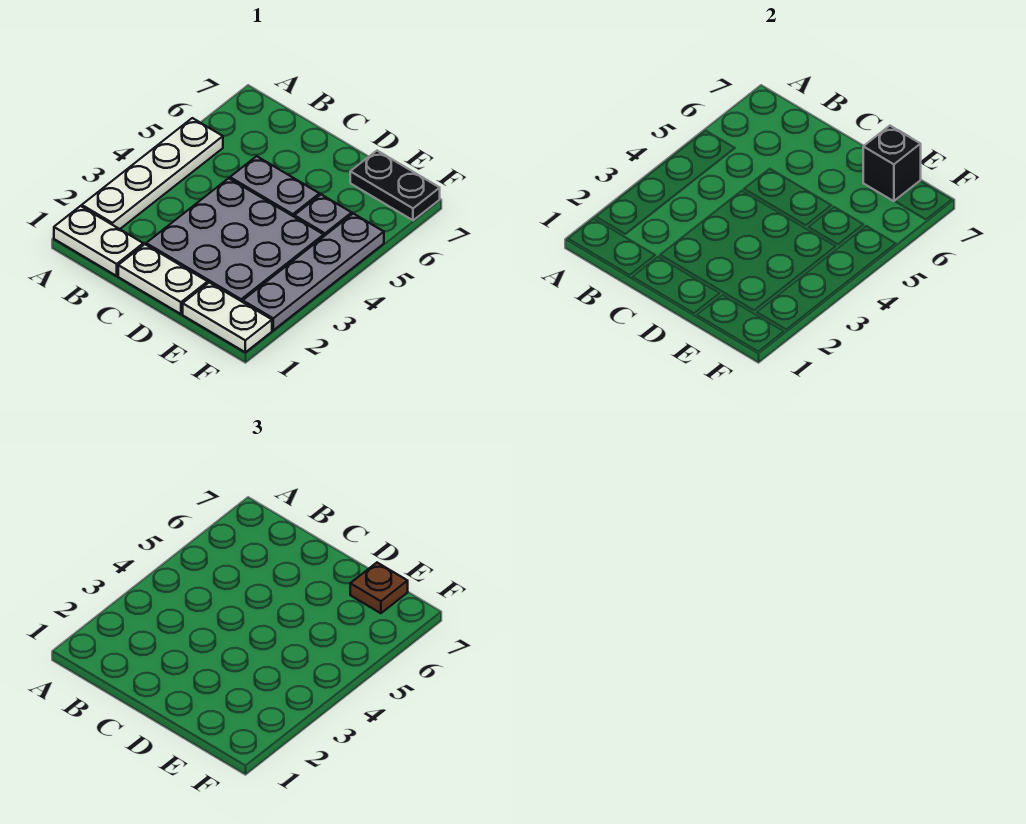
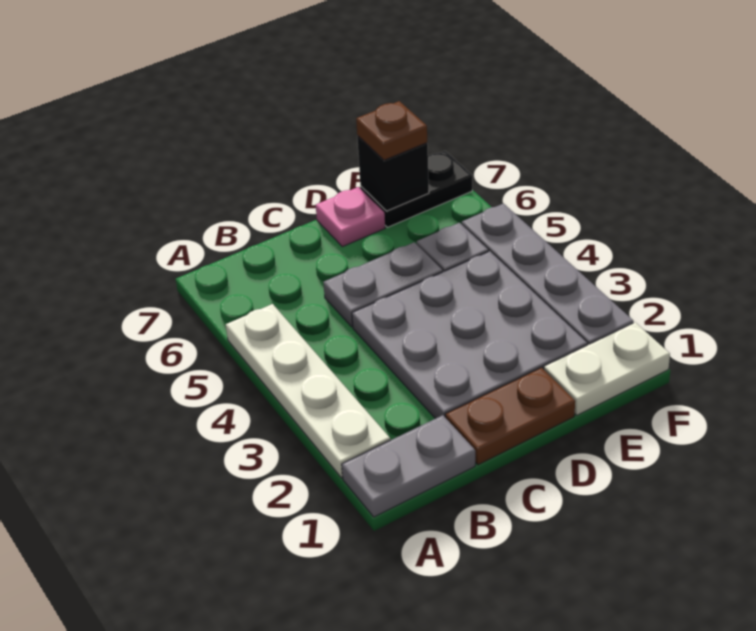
white 1x2 plate [54,206,143,276] -> grey 1x2 plate [342,415,475,517]
white 1x2 plate [118,244,208,314] -> brown 1x2 plate [445,368,575,465]
none -> pink 1x1 plate [316,187,385,247]

